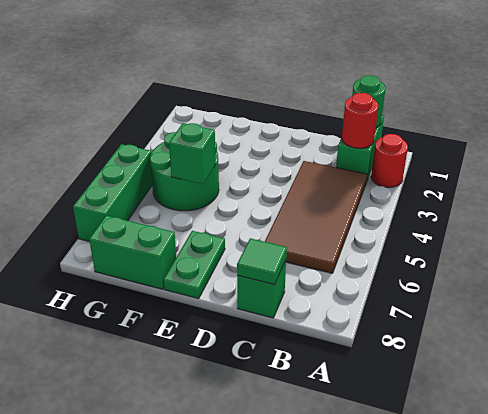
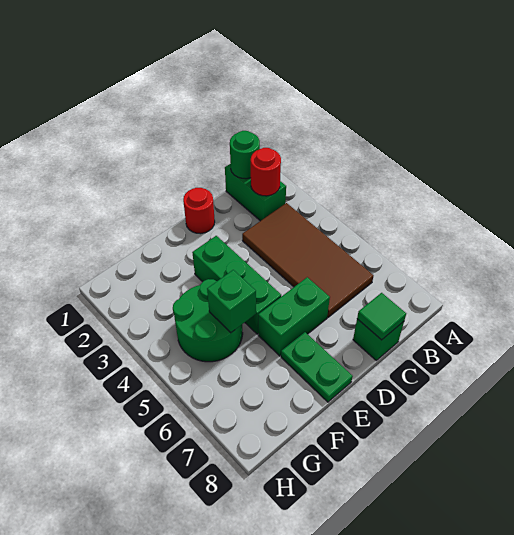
red 1x1 round brick [371,134,408,188] -> red 1x1 round brick moved to [183,188,215,234]
green 1x2 brick [89,216,176,289] -> green 1x2 brick moved to [258,277,330,356]
green 1x3 brick [73,144,152,242] -> green 1x3 brick moved to [192,236,281,334]

